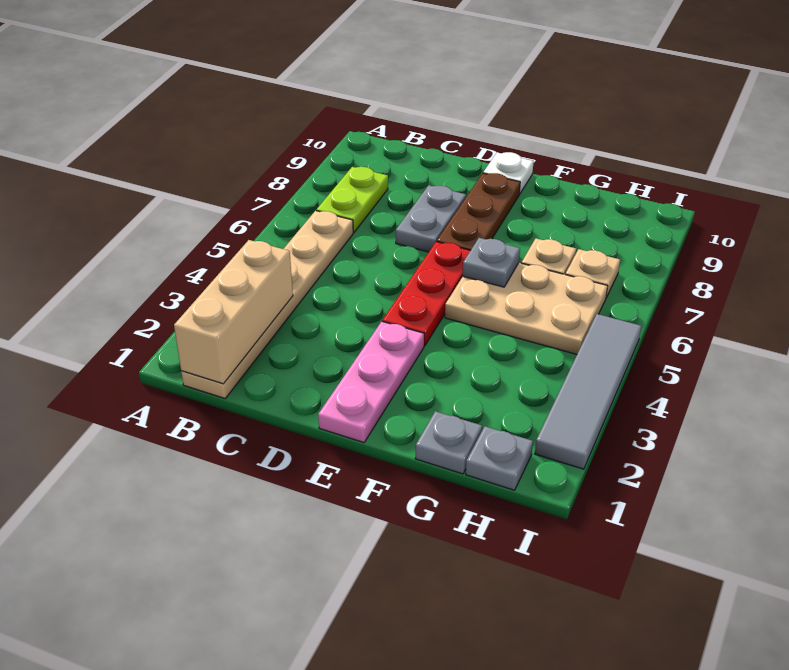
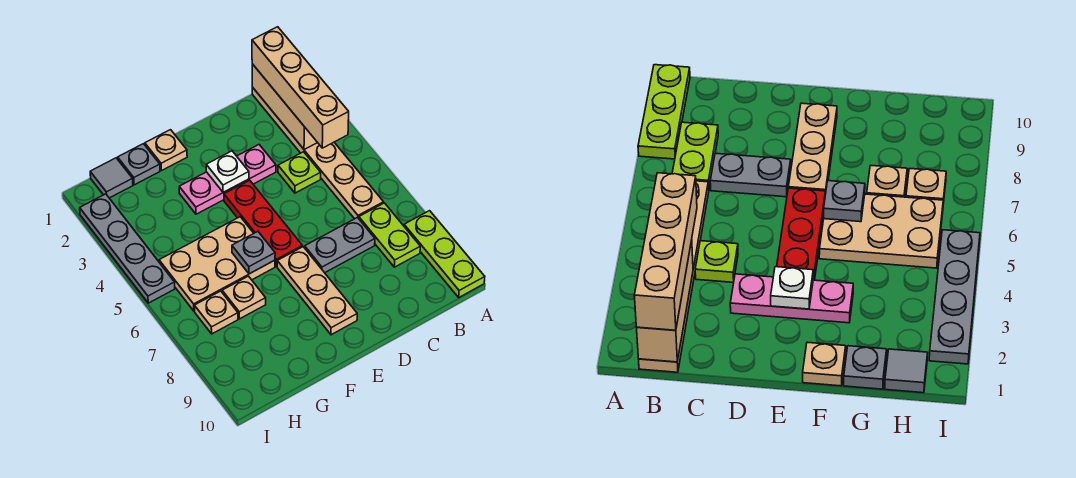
none -> lime 1x3 plate [404,211,485,297]
none -> tan 1x4 brick [252,27,349,148]
none -> lime 1x1 plate [278,152,321,193]
grey 1x2 plate [396,185,466,252] -> grey 1x2 plate turned to [305,218,375,273]
pink 1x3 plate [318,322,424,443] -> pink 1x3 plate turned to [179,145,276,214]
brown 1x3 plate [437,173,520,250] -> tan 1x3 plate [277,247,357,335]
white 1x1 plate [483,152,534,194] -> white 1x1 plate moved to [206,151,249,192]
none -> tan 1x1 plate [145,130,187,171]
grey 1x1 plate [466,426,533,490] -> grey 1x1 tile [90,158,133,198]
grey 1x4 tile [535,314,641,469] -> grey 1x4 plate [80,194,175,303]

